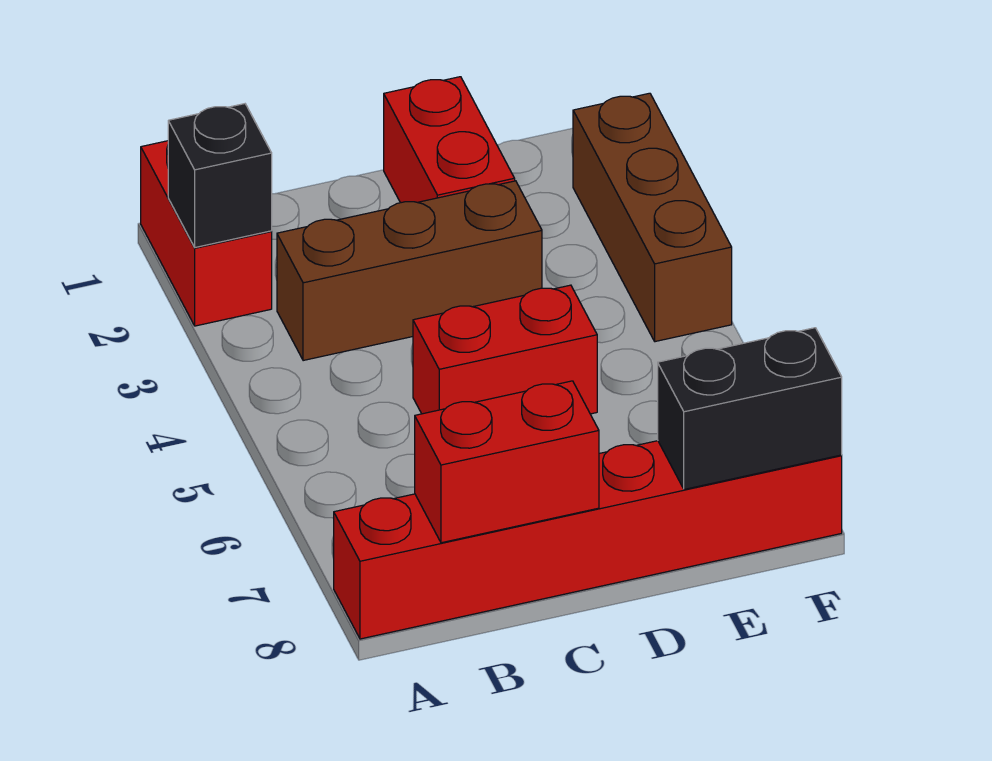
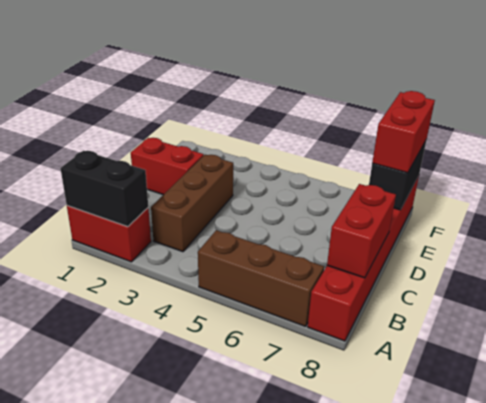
black 1x1 brick [168,104,272,247] -> black 1x2 brick [60,151,148,227]
red 1x2 brick [413,285,597,414] -> red 1x2 brick moved to [372,91,435,173]
brown 1x3 brick [573,93,732,342] -> brown 1x3 brick moved to [198,230,324,327]

